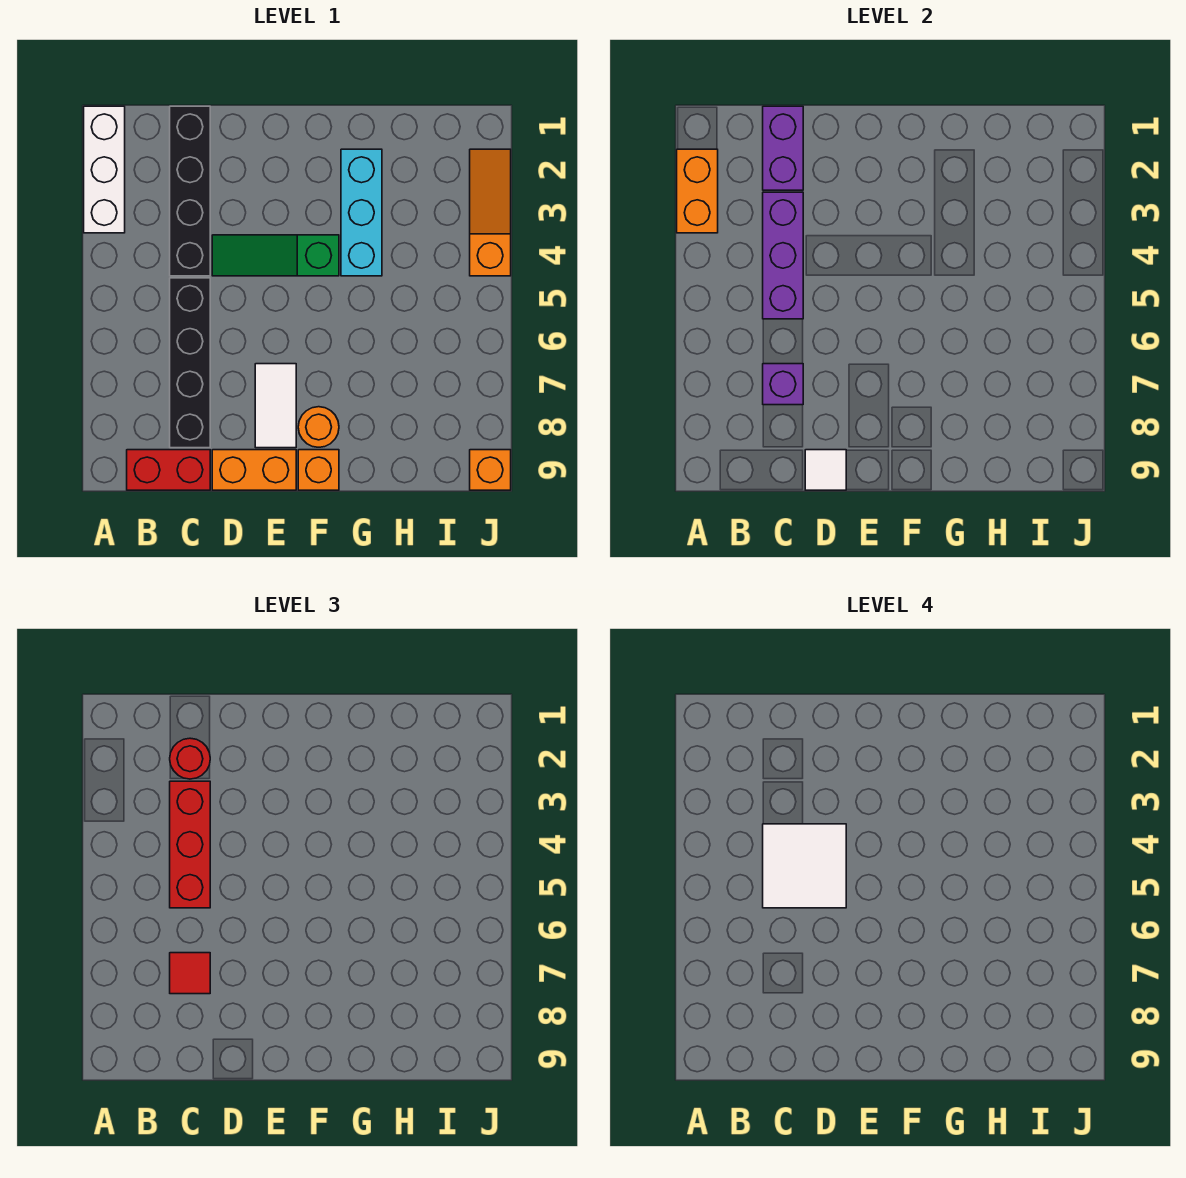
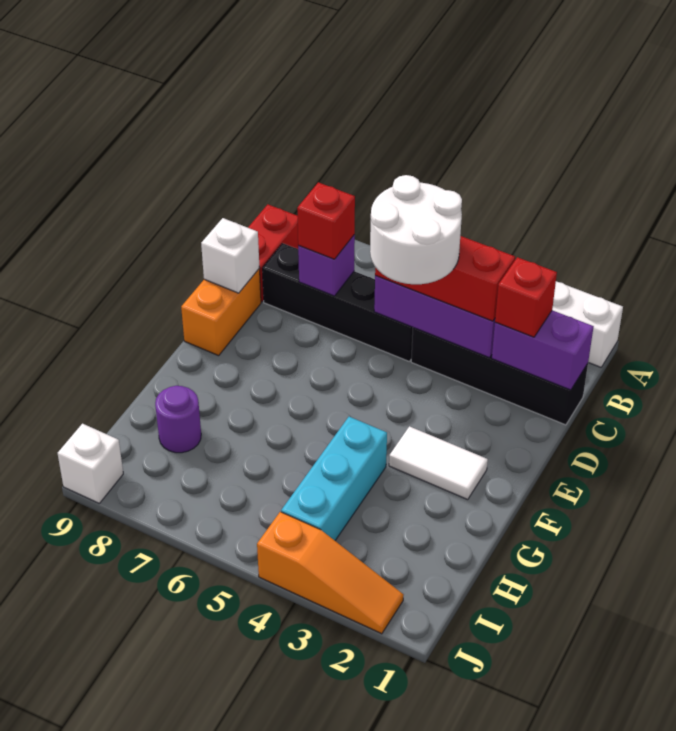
orange 1x2 brick [677,149,718,233] -> none
red 1x1 round brick [170,738,210,779] -> red 1x1 brick [495,257,557,337]
white 2x2 tile [763,824,846,908] -> white 2x2 round brick [370,175,462,284]
red 1x1 tile [170,953,210,994] -> red 1x1 brick [297,182,355,259]
green 1x3 slope [212,235,339,276] -> none
white 1x1 tile [805,450,846,490] -> white 1x1 brick [201,218,259,293]
white 1x2 tile [255,364,296,448] -> white 1x2 tile moved to [389,426,488,499]
orange 1x1 round brick [298,407,339,447] -> none
orange 1x1 brick [298,450,339,490] -> none
cyan 1x3 brick [341,149,382,276] -> cyan 1x3 brick turned to [281,417,387,540]
none -> purple 1x1 round brick [155,386,201,453]
orange 1x1 brick [470,450,511,490] -> white 1x1 brick [58,424,123,503]

